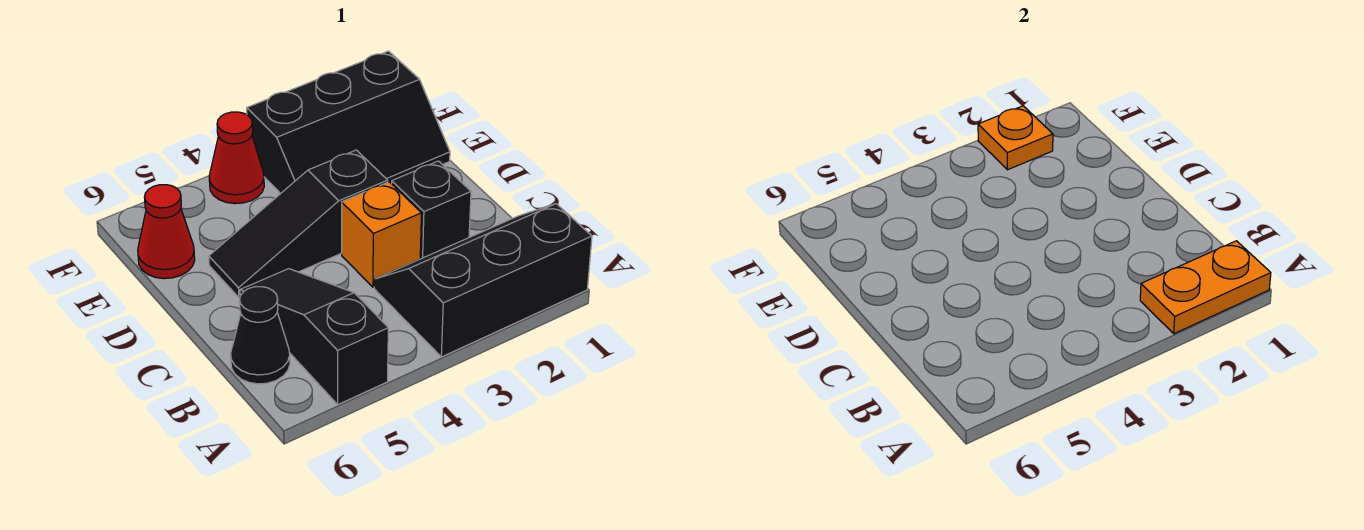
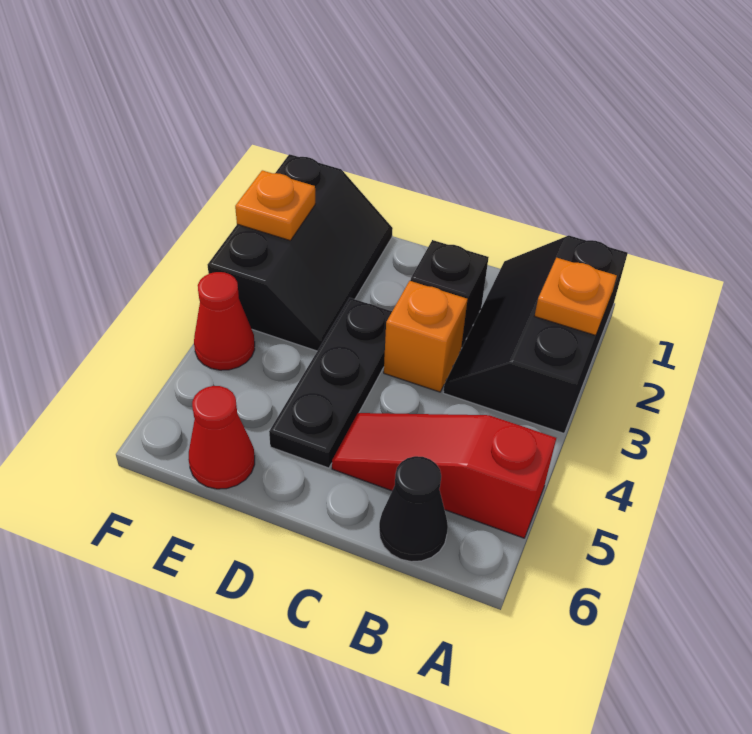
orange 1x2 plate [1140,241,1271,334] -> orange 1x1 plate [535,258,617,335]
black 1x3 slope [240,269,388,404] -> red 1x3 slope [332,413,556,538]
black 1x3 slope [209,150,388,297] -> black 1x3 plate [269,298,392,468]

